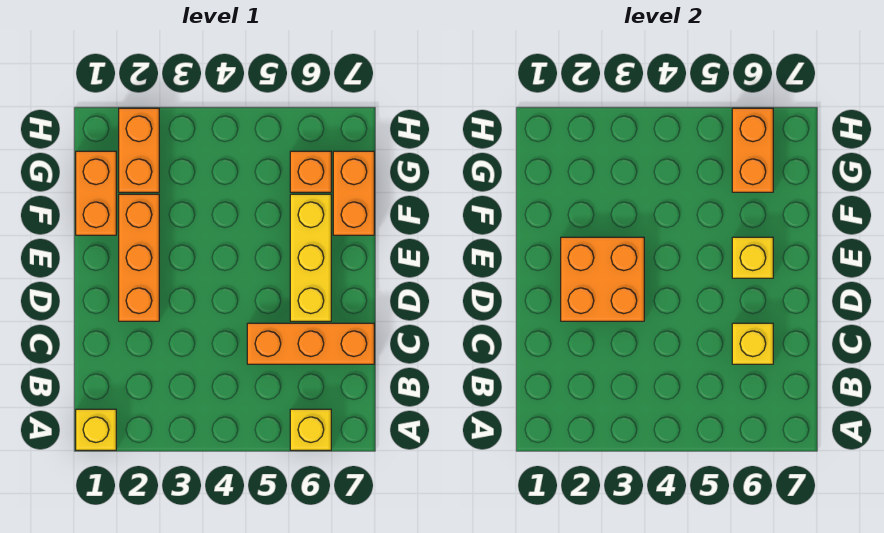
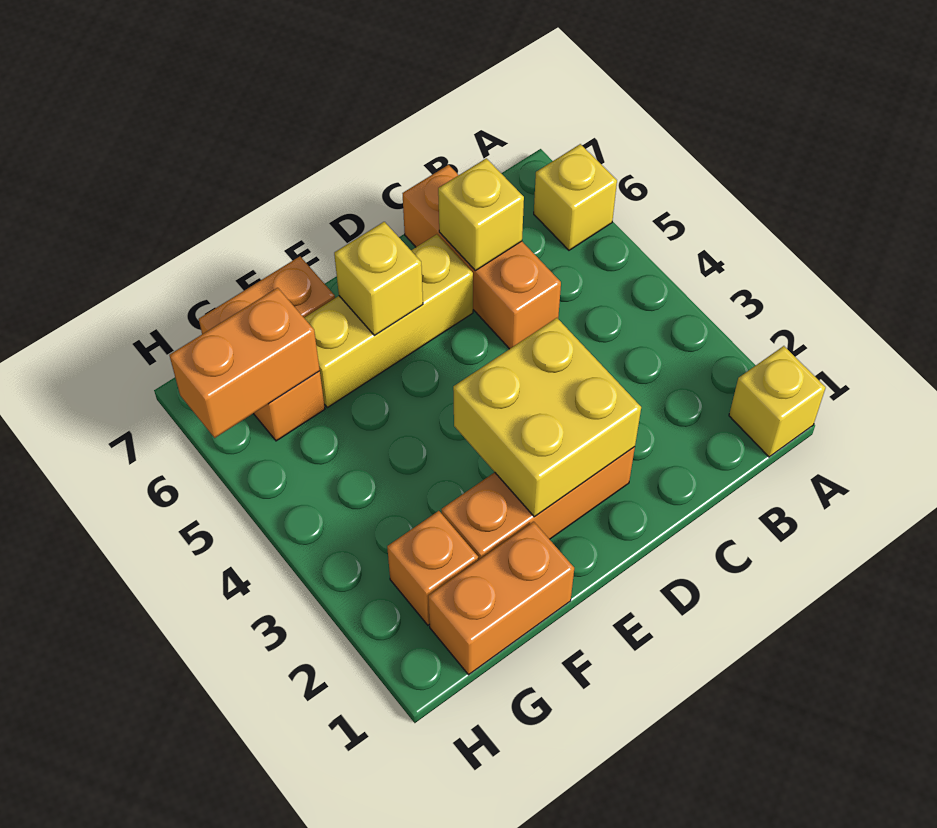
orange 2x2 brick [561,237,644,321] -> yellow 2x2 brick [453,318,641,517]
orange 1x2 brick [119,108,159,192] -> orange 1x1 brick [387,511,478,625]

